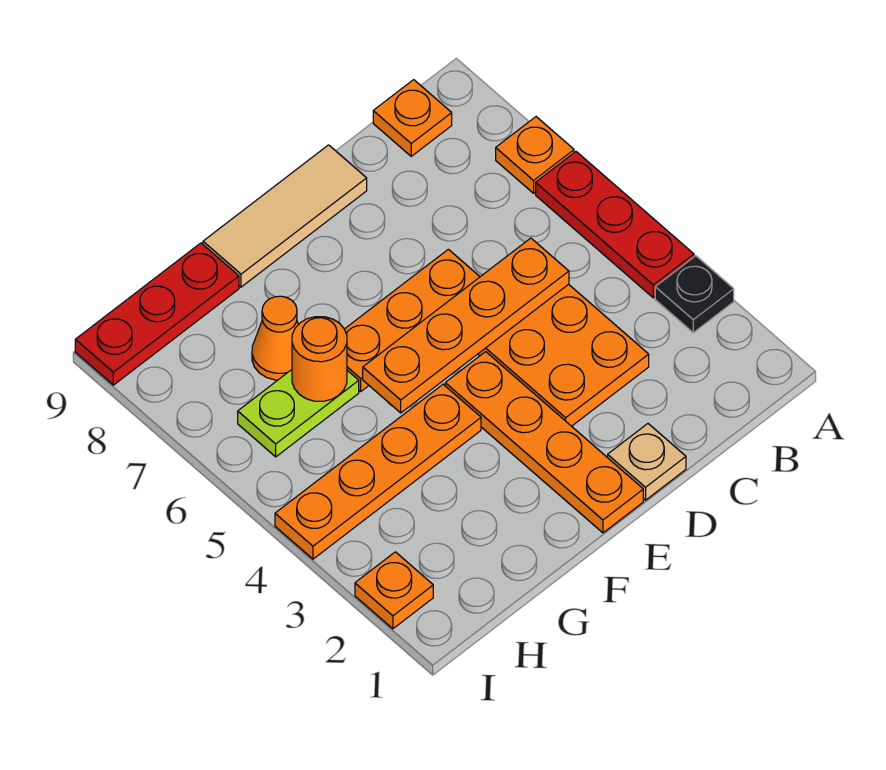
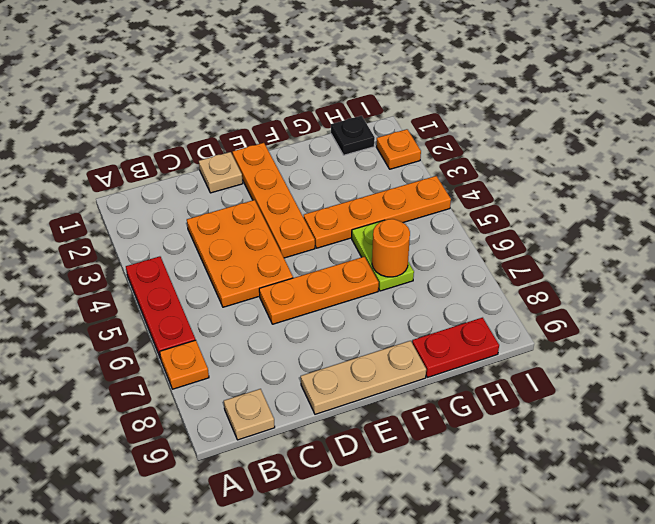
black 1x1 plate [655,256,734,332] -> black 1x1 plate moved to [331,116,375,155]
orange 1x1 plate [373,80,452,156] -> tan 1x1 plate [224,389,275,440]
orange 1x4 plate [363,238,569,413] -> none
tan 1x3 tile [203,145,367,287] -> tan 1x3 plate [301,341,426,414]
lime 1x2 plate [238,370,359,457] -> lime 1x2 plate turned to [352,220,414,291]
orange 1x1 cone [252,296,298,380] -> none
red 1x3 plate [75,243,239,385] -> red 1x2 plate [412,318,499,377]

